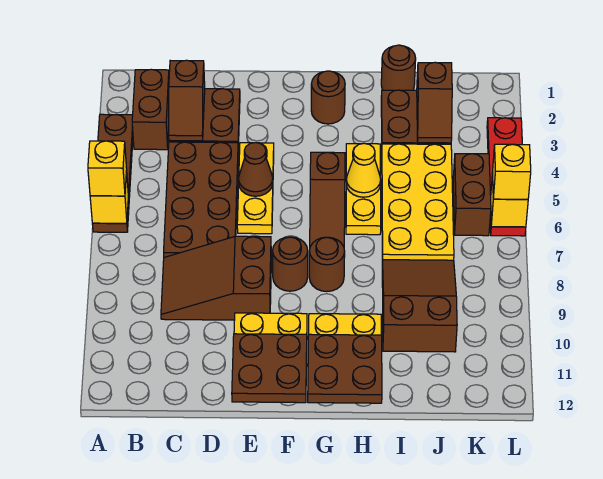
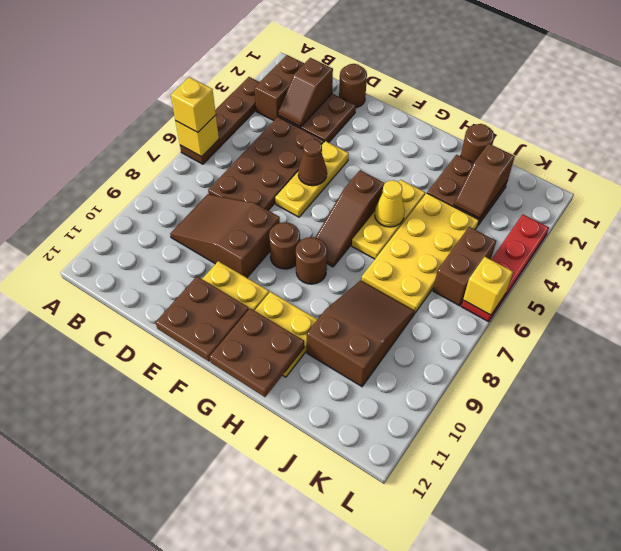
brown 1x1 round brick [311,71,345,124] -> brown 1x1 round brick moved to [339,64,367,108]
yellow 1x1 brick [493,144,531,199] -> none

